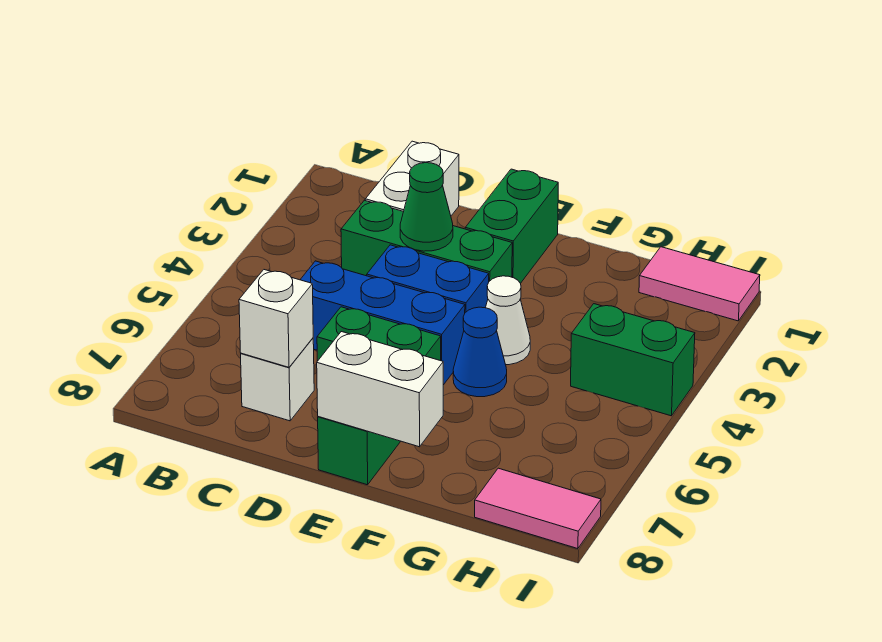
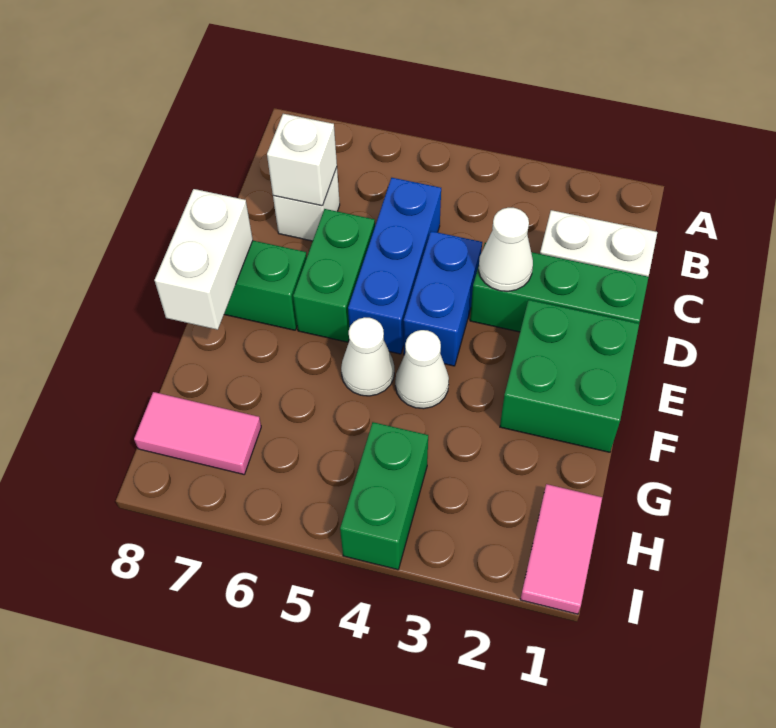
green 1x3 brick [341,200,512,281] -> green 1x3 brick turned to [470,243,648,332]
green 1x1 cone [400,163,453,251] -> white 1x1 cone [479,208,533,291]
green 1x2 brick [465,169,558,283] -> green 2x2 brick [500,300,639,452]
blue 1x1 cone [453,307,507,397] -> white 1x1 cone [341,317,394,396]
pink 1x2 tile [475,468,601,549] -> pink 1x2 tile turned to [134,392,261,474]

